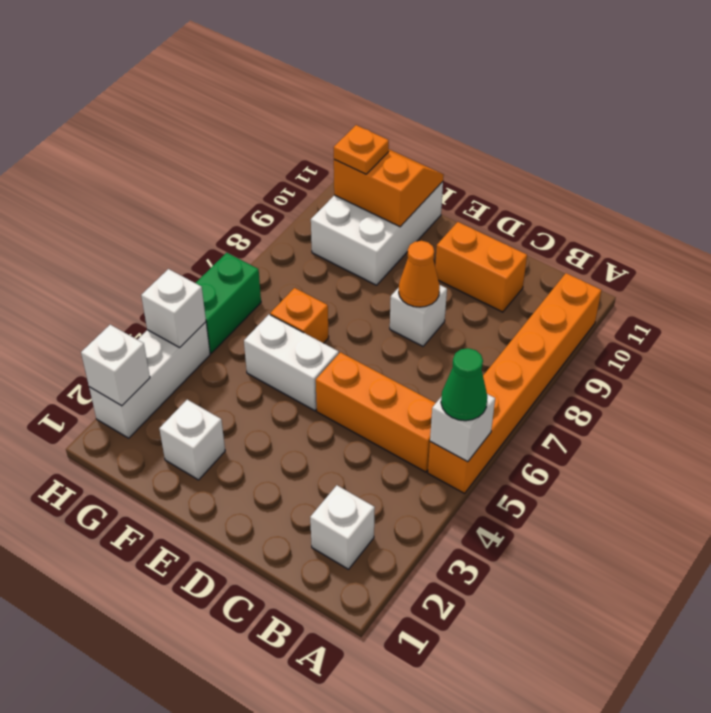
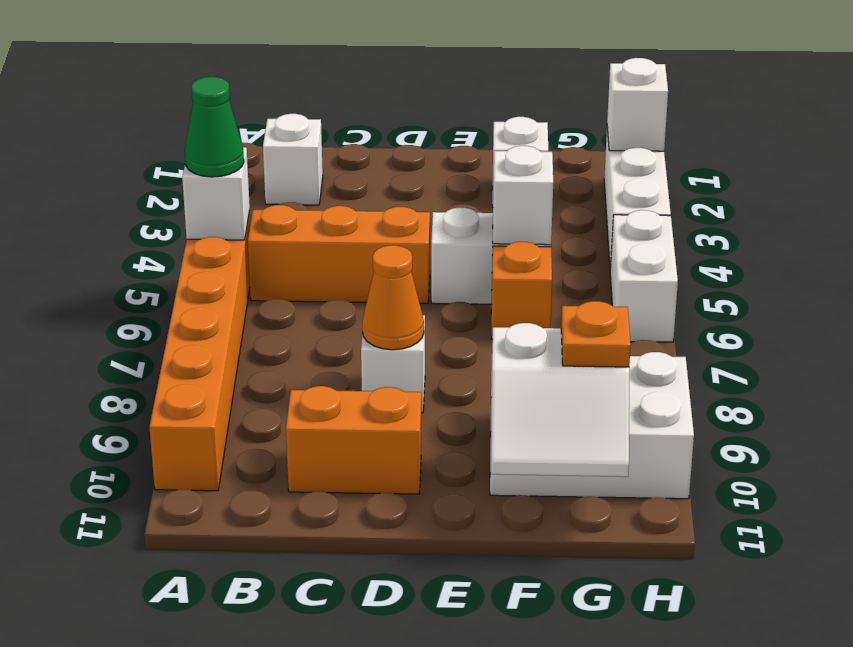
white 2x3 brick [311,182,443,285] -> white 2x3 brick turned to [490,352,694,499]
orange 2x2 slope [334,149,444,227] -> white 2x2 slope [491,323,629,477]
white 1x1 brick [141,269,206,347] -> white 1x1 brick moved to [493,146,553,245]
green 1x2 brick [196,253,261,353] -> white 1x2 brick [610,210,678,342]

